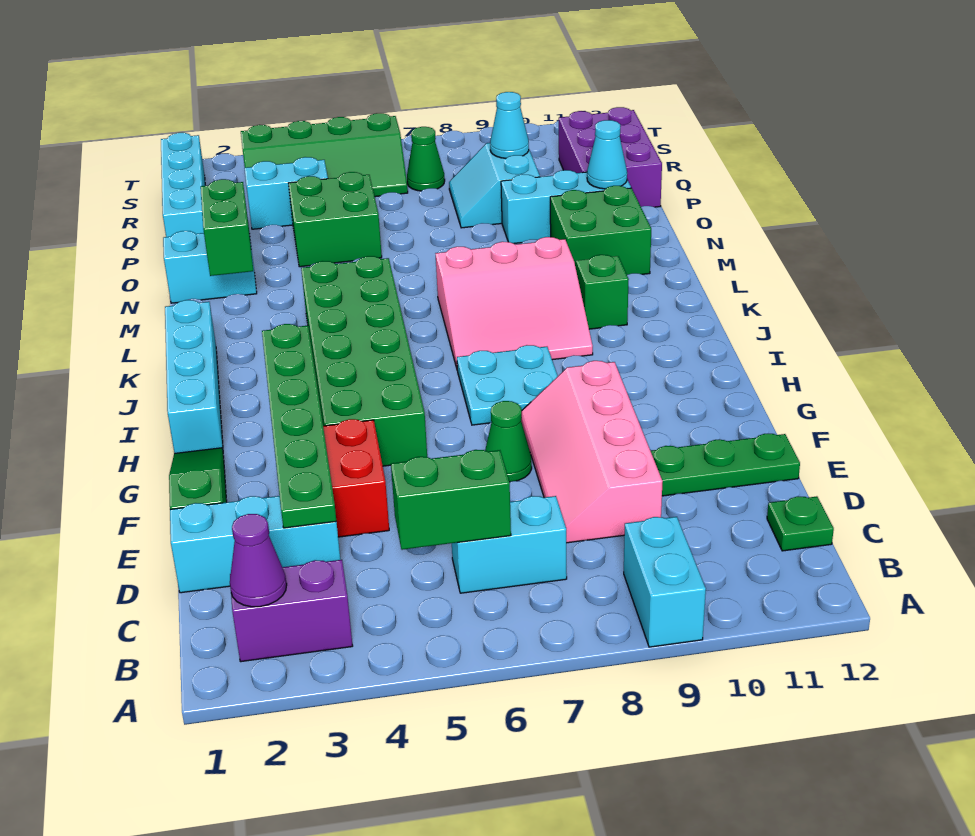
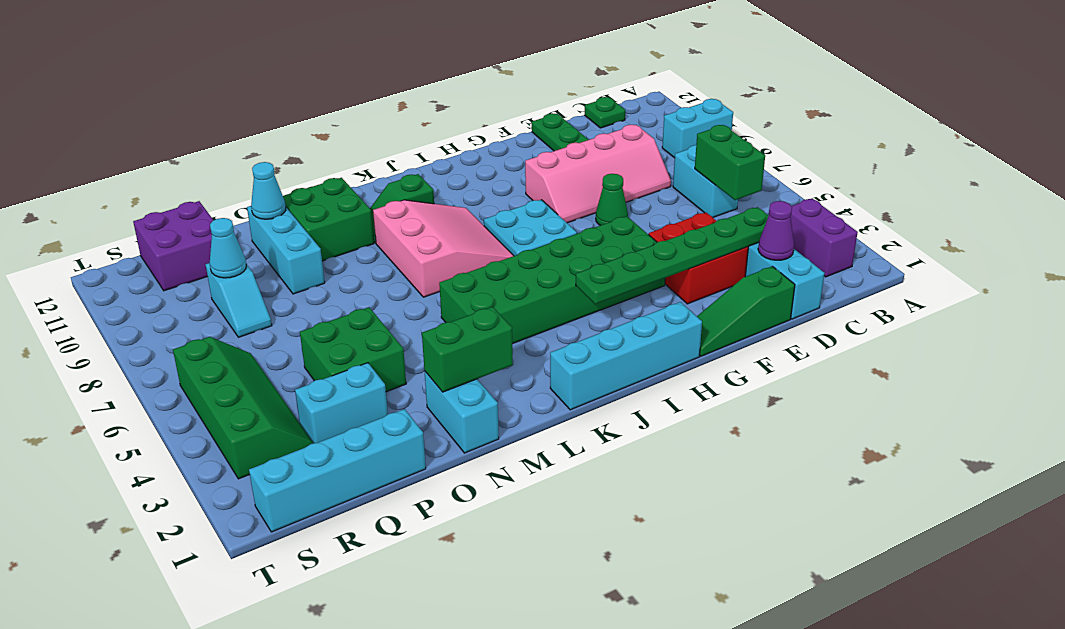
purple 1x1 cone [230,514,287,607] -> purple 1x1 cone moved to [758,201,794,260]
cyan 2x2 slope [449,143,540,228] -> cyan 1x2 slope [206,263,272,337]
purple 2x3 brick [559,107,662,207] -> purple 2x2 brick [133,201,214,291]
cyan 1x2 brick [245,157,328,229] -> cyan 1x2 brick turned to [295,363,388,443]
green 1x1 cone [407,127,445,191] -> none

